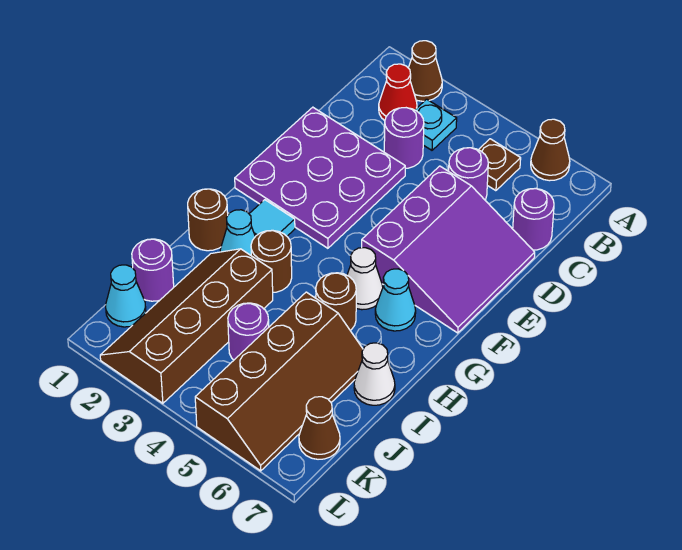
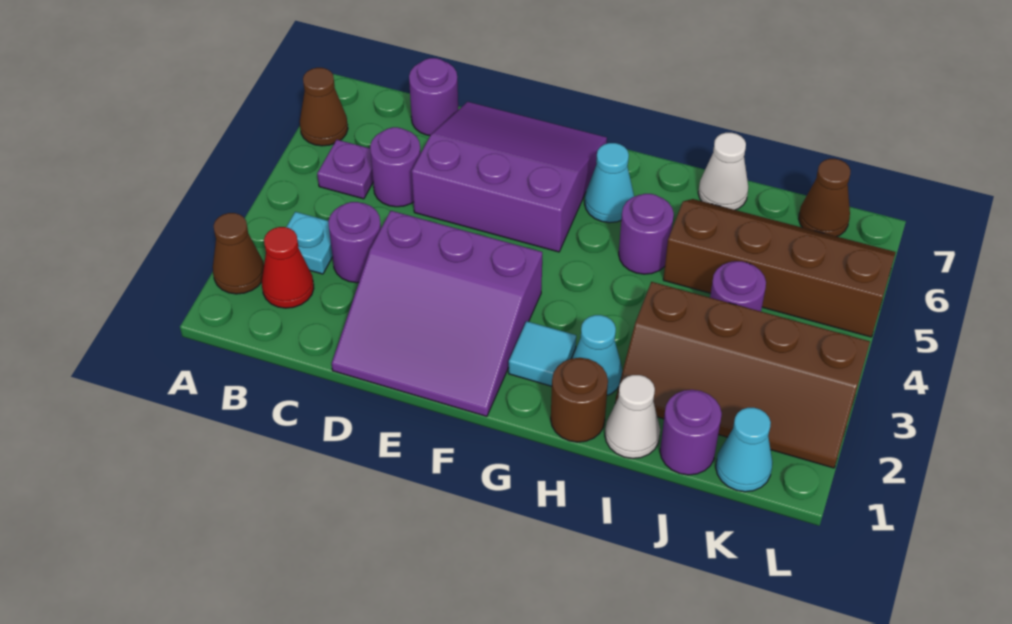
brown 1x1 plate [479,139,521,191] -> purple 1x1 plate [317,140,373,199]
purple 3x3 plate [235,107,405,248] -> purple 3x3 slope [332,211,542,416]
white 1x1 cone [347,248,383,310] -> white 1x1 cone moved to [605,375,660,458]
brown 1x1 round brick [251,230,292,292] -> none
brown 1x1 round brick [316,273,356,330] -> purple 1x1 round brick [619,194,674,274]

